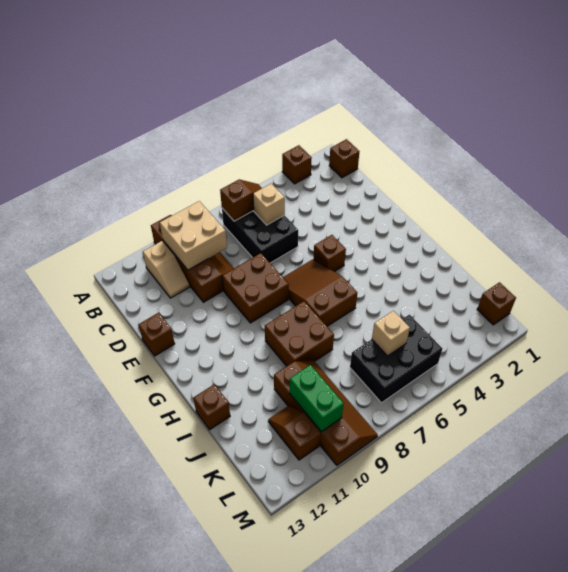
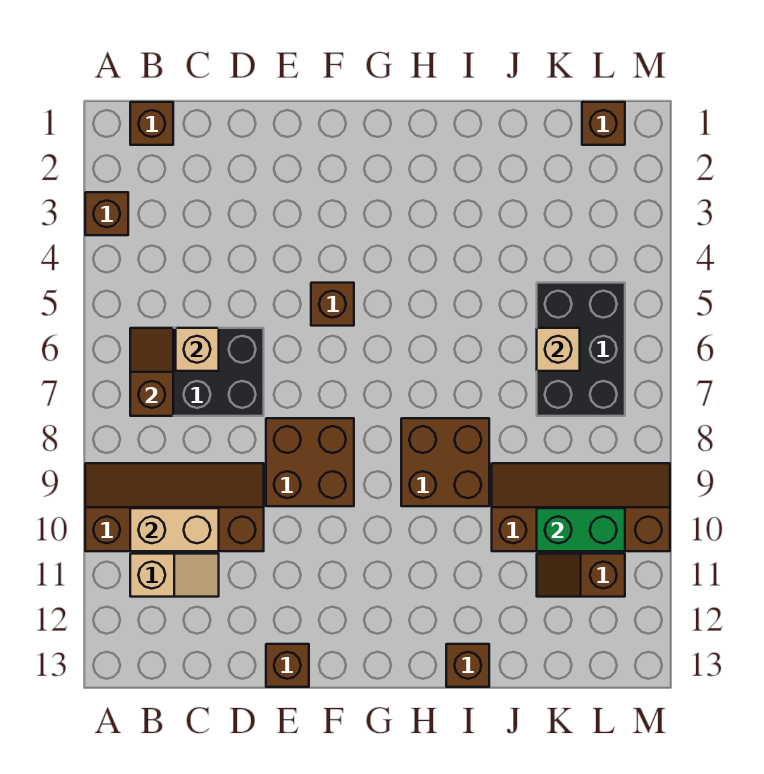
tan 2x2 brick [160,201,227,270] -> tan 1x2 brick [130,508,219,551]
brown 2x3 slope [283,259,357,326] -> none

